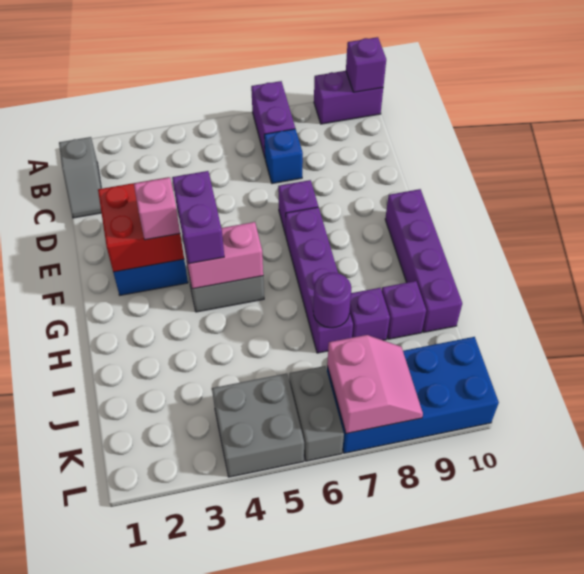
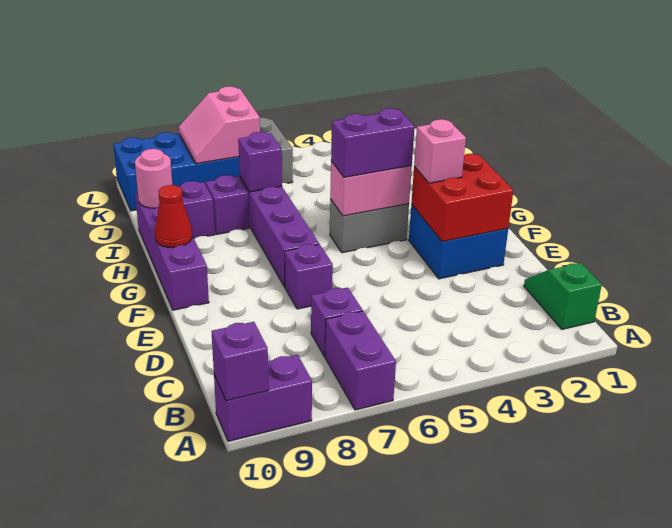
grey 1x2 slope [59,137,101,218] -> green 1x2 slope [524,263,602,329]
blue 1x1 brick [264,129,303,184] -> purple 1x1 brick [311,287,363,357]
purple 1x2 brick [172,171,224,264] -> purple 1x2 brick turned to [331,108,415,177]
none -> red 1x1 cone [155,185,192,248]
purple 1x1 round brick [313,273,351,328] -> purple 1x1 brick [238,132,282,192]
none -> pink 1x1 round brick [135,149,172,208]
grey 2x2 brick [212,374,304,477] -> none

